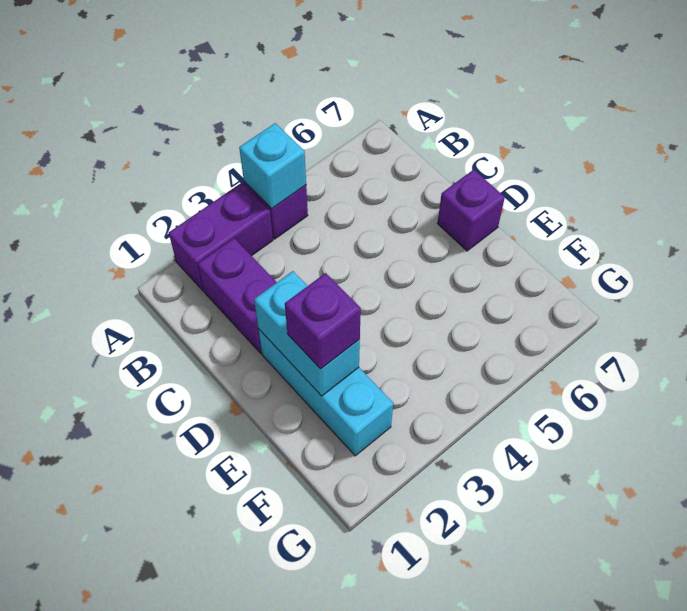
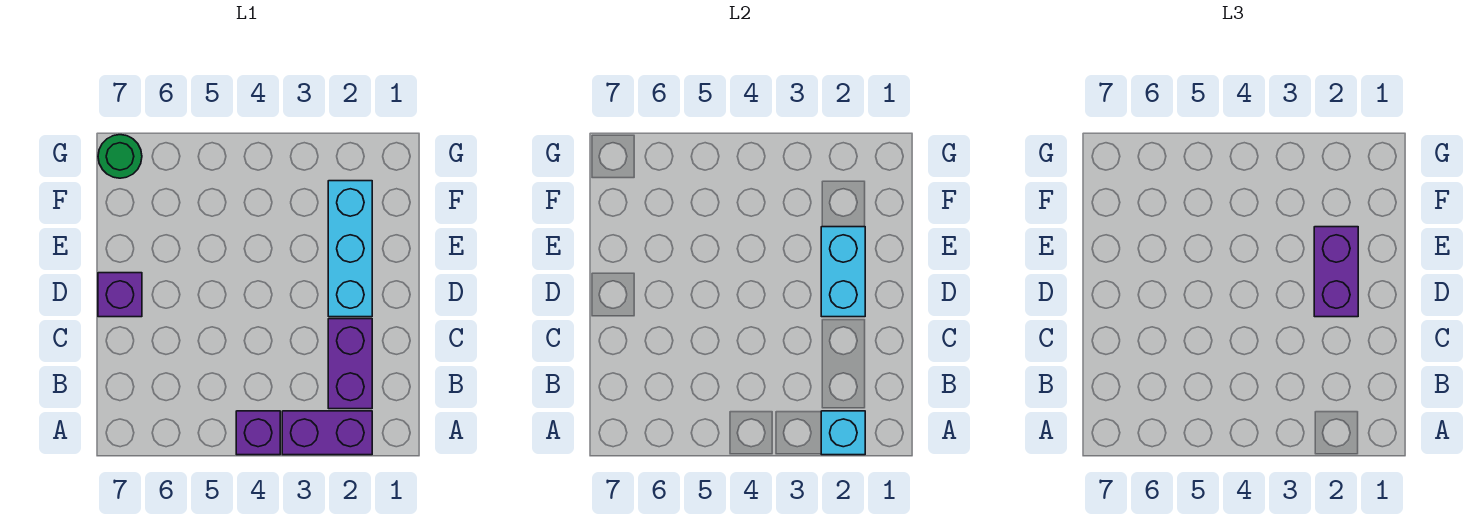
cyan 1x1 brick [239,123,306,209] -> cyan 1x1 brick moved to [821,411,865,455]
purple 1x1 brick [285,273,361,369] -> purple 1x2 brick [1314,227,1358,317]
none -> green 1x1 round brick [98,135,142,178]

